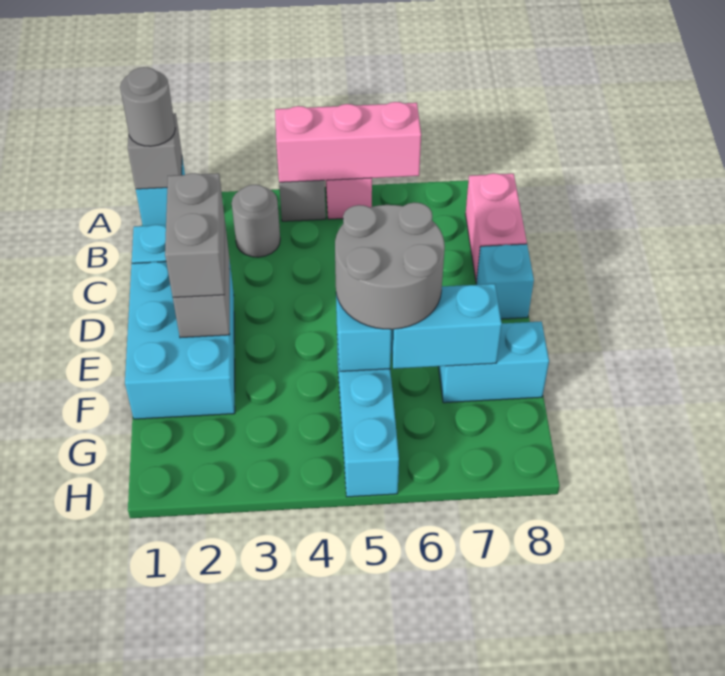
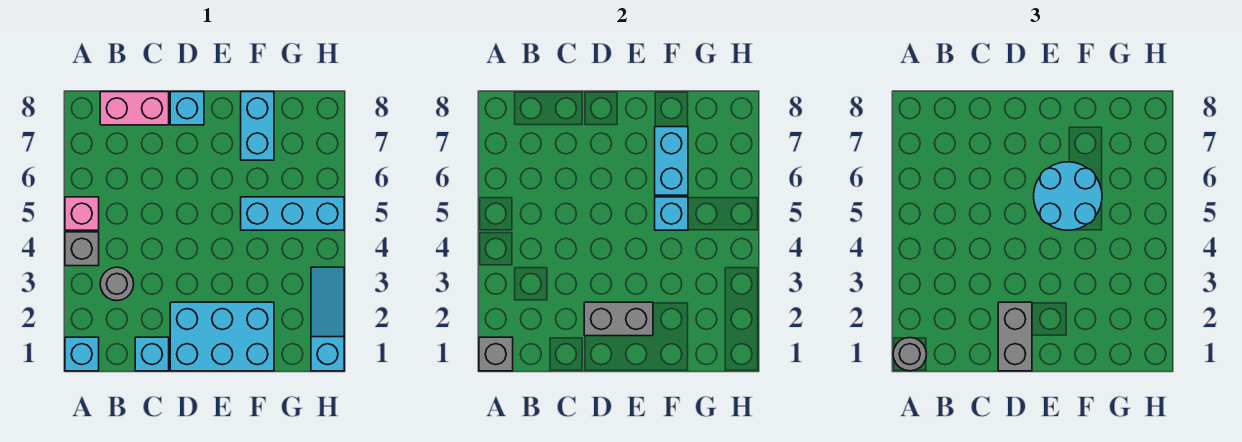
pink 1x3 brick [275,102,421,183] -> none
grey 1x2 brick [165,173,225,297] -> grey 1x2 brick turned to [998,302,1032,371]
grey 2x2 round brick [335,202,445,329] -> cyan 2x2 round brick [1034,162,1102,230]
none -> cyan 1x3 slope [311,267,344,371]

